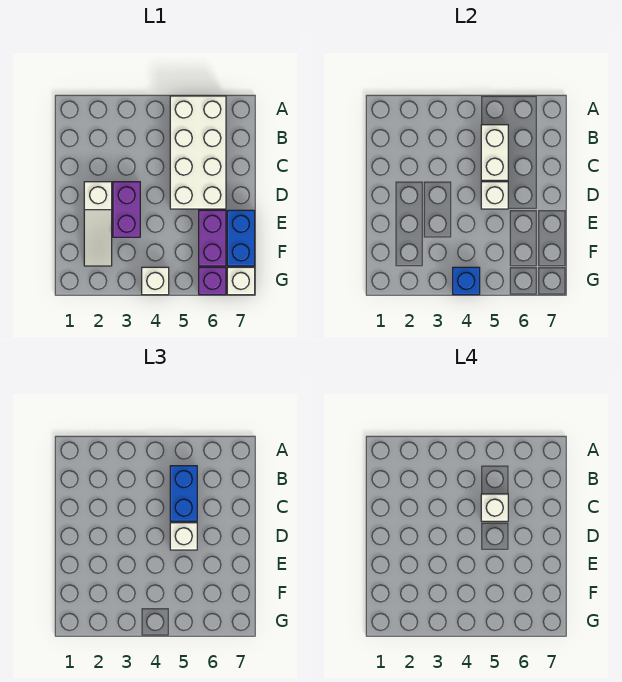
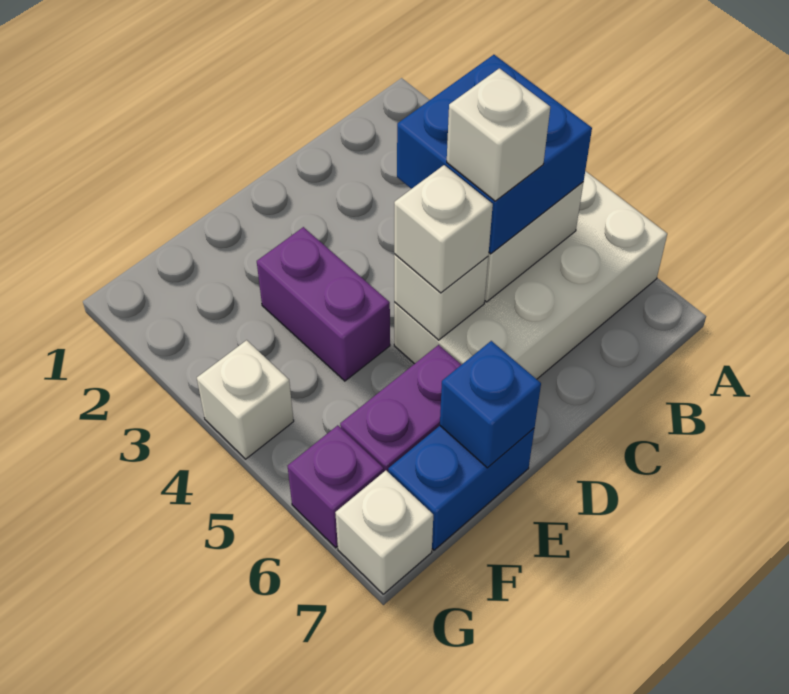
blue 1x2 brick [170,466,197,521] -> blue 2x2 brick [397,55,592,254]
white 1x3 slope [84,182,112,266] -> none
purple 1x2 brick [113,182,140,237] -> purple 1x2 brick turned to [257,227,390,381]
blue 1x1 brick [453,267,480,295] -> blue 1x1 brick moved to [440,341,541,468]

